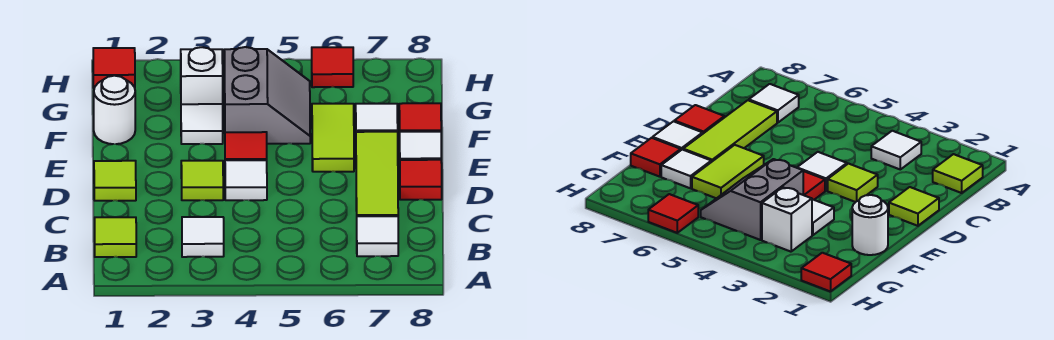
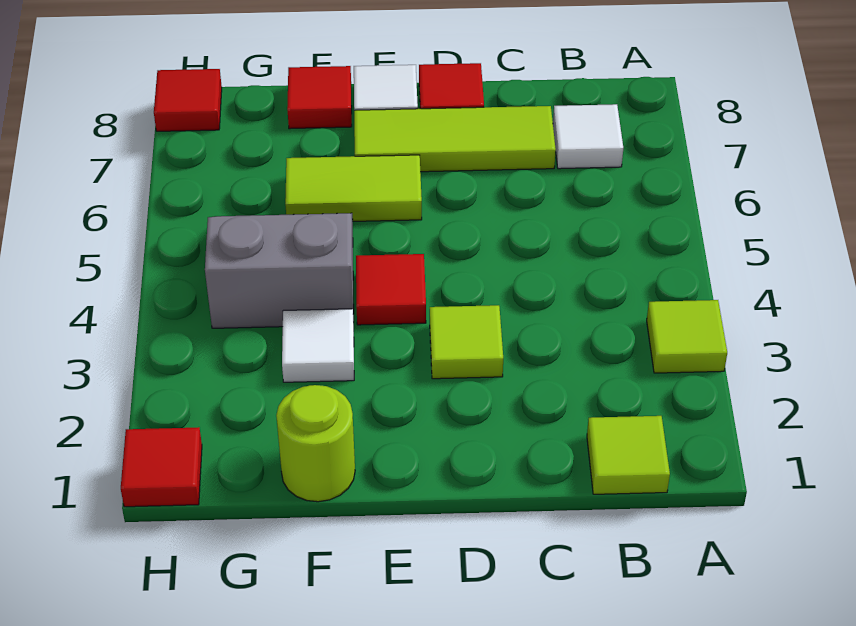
white 1x1 tile [182,217,224,257] -> none
lime 1x1 tile [94,161,136,201] -> lime 1x1 tile moved to [647,300,727,373]
white 1x1 tile [225,160,267,200] -> none
white 1x1 round brick [94,76,135,144] -> lime 1x1 round brick [276,385,355,502]
white 1x1 tile [356,104,398,132] -> none
white 1x1 brick [181,47,223,104] -> none
red 1x1 tile [312,47,353,87] -> red 1x1 tile moved to [154,69,222,131]

